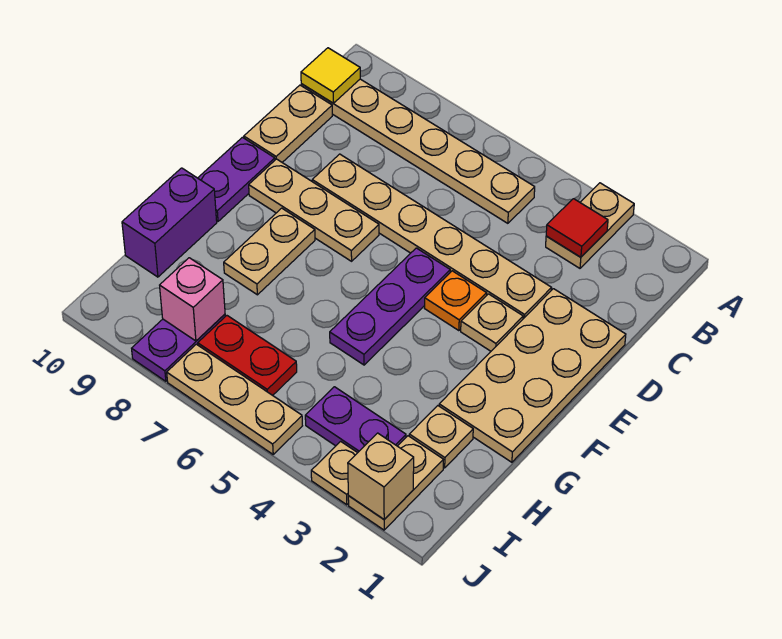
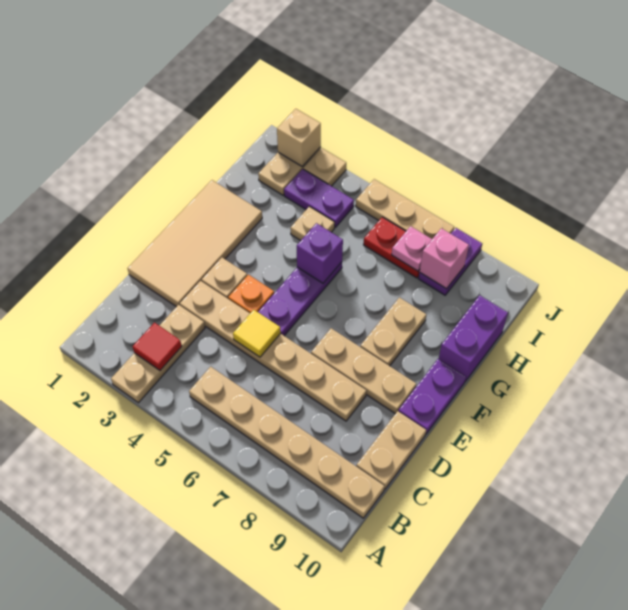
tan 1x2 plate [546,183,634,268] -> tan 1x3 plate [111,305,205,403]
yellow 1x1 tile [301,48,360,103] -> yellow 1x1 tile moved to [233,310,281,357]
tan 2x4 plate [439,289,626,462] -> tan 2x4 tile [128,180,262,307]
none -> purple 1x1 brick [297,223,343,283]
tan 1x1 plate [409,406,473,468] -> tan 1x1 plate moved to [290,206,335,241]
none -> pink 1x1 plate [392,226,432,271]

